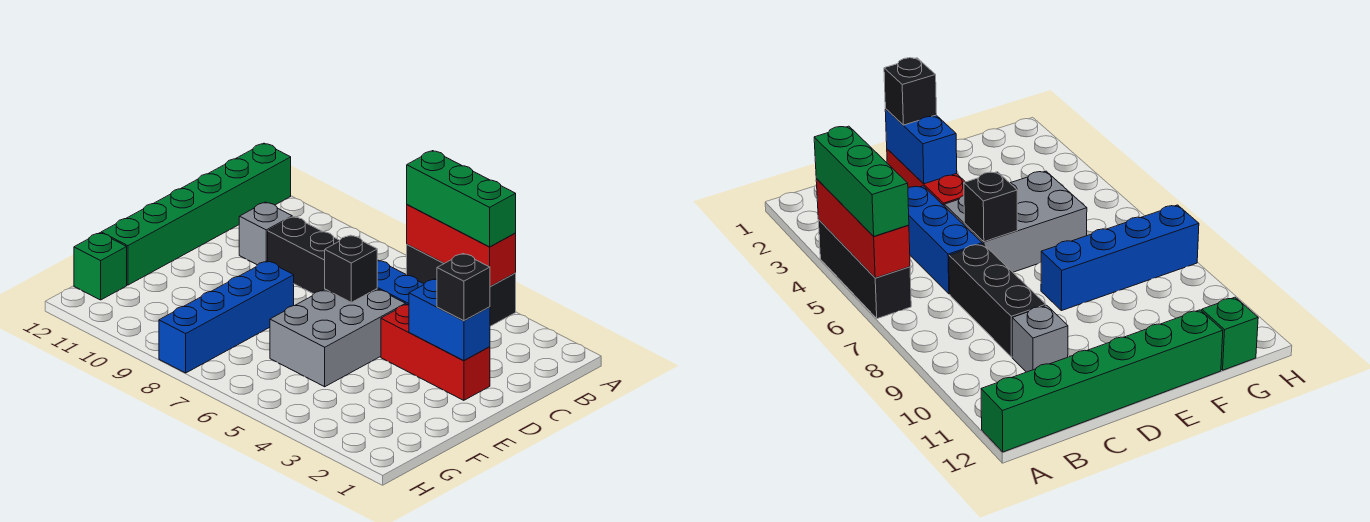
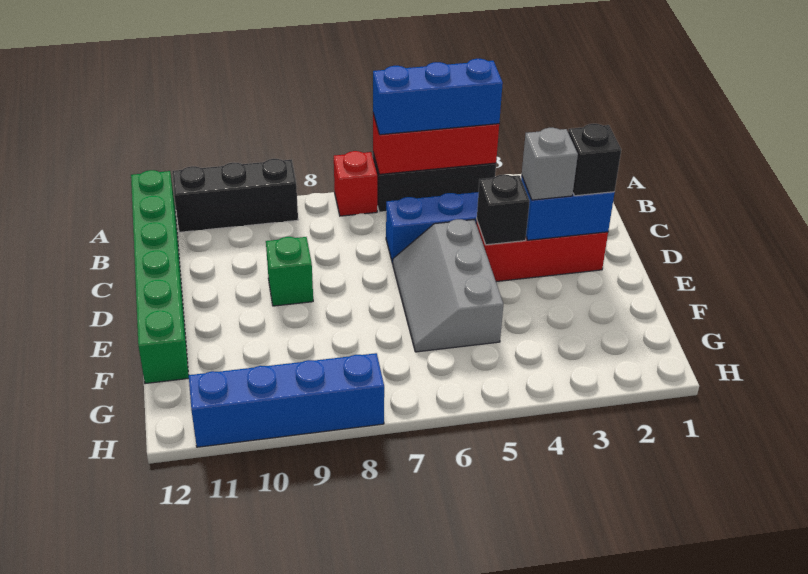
green 1x3 brick [407,151,516,247] -> blue 1x3 brick [373,59,503,135]
none -> red 1x1 brick [334,151,377,216]
black 1x3 brick [268,217,340,294] -> black 1x3 brick moved to [172,159,298,232]
grey 1x1 brick [239,202,292,265] -> grey 1x1 brick moved to [522,128,578,200]
grey 2x3 brick [270,289,406,387] -> grey 2x3 slope [393,219,503,352]
black 1x1 brick [325,235,377,302] -> black 1x1 brick moved to [477,175,530,245]
blue 1x4 brick [159,261,294,373] -> blue 1x4 brick turned to [189,353,384,447]
green 1x1 brick [74,233,127,300] -> green 1x1 brick moved to [266,237,313,306]

